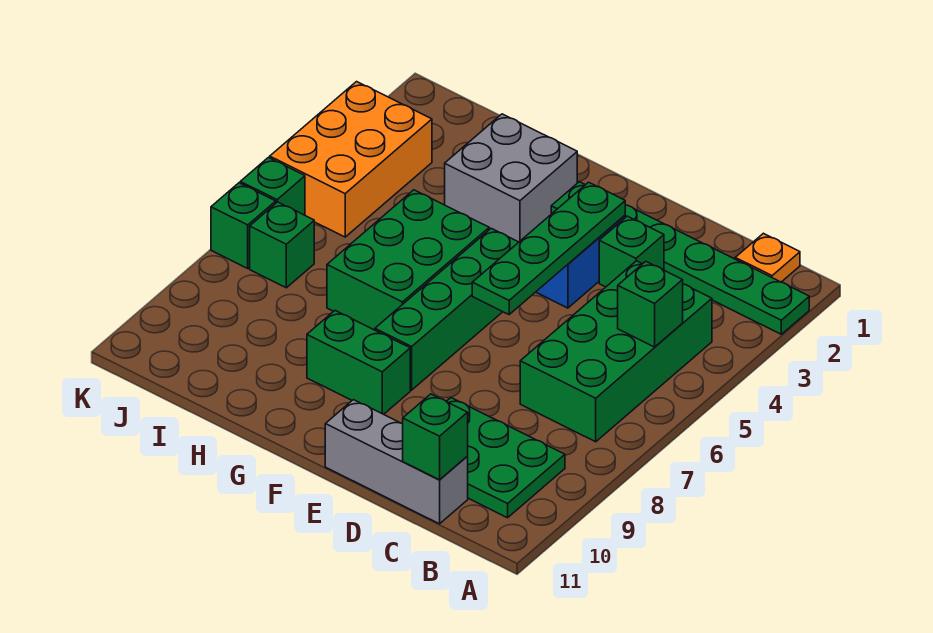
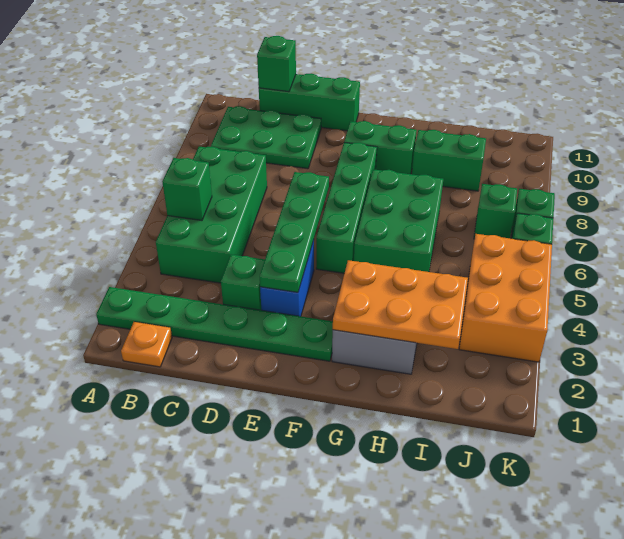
grey 1x3 brick [325,400,468,524] -> green 1x3 brick [259,73,360,131]
none -> orange 2x3 plate [333,260,468,349]
none -> green 1x2 brick [412,130,486,191]

